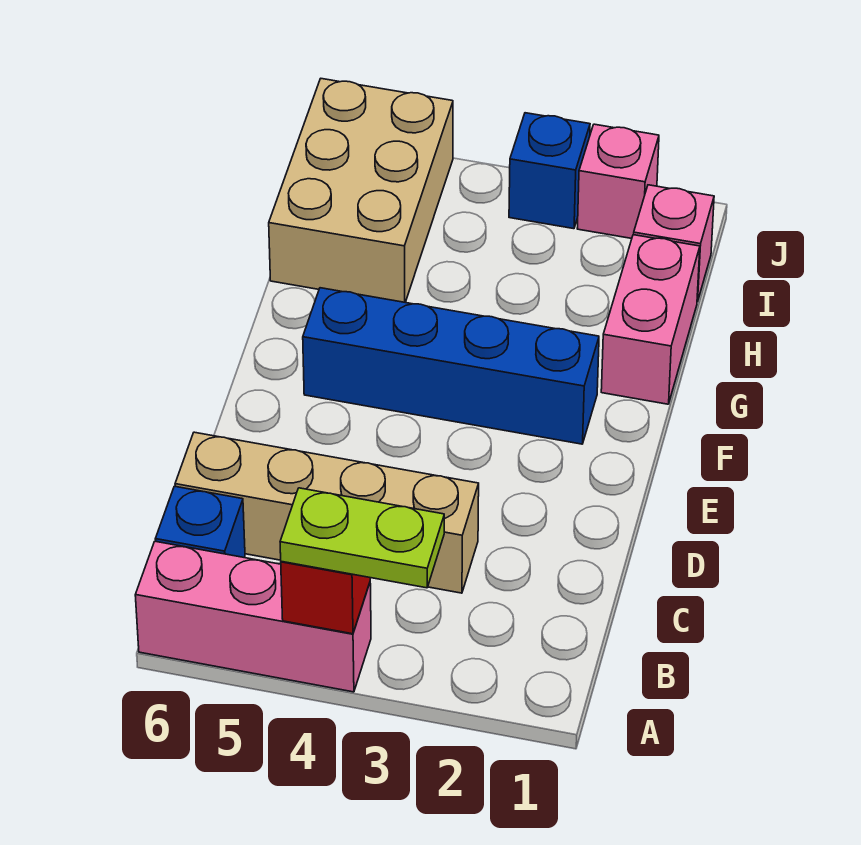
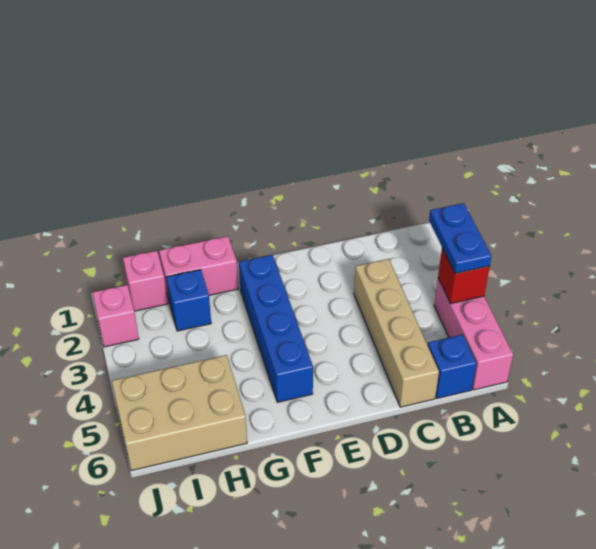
lime 1x2 plate [280,488,444,588] -> blue 1x2 plate [429,203,492,273]
blue 1x1 brick [509,113,590,229] -> blue 1x1 brick moved to [166,270,211,331]

